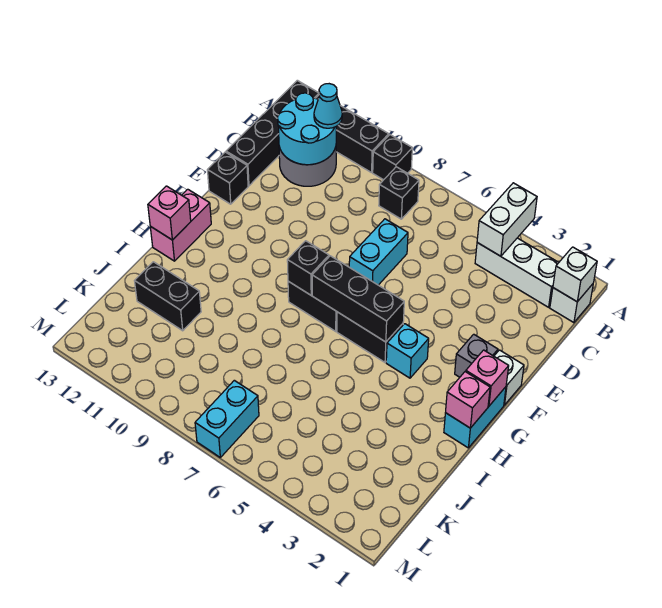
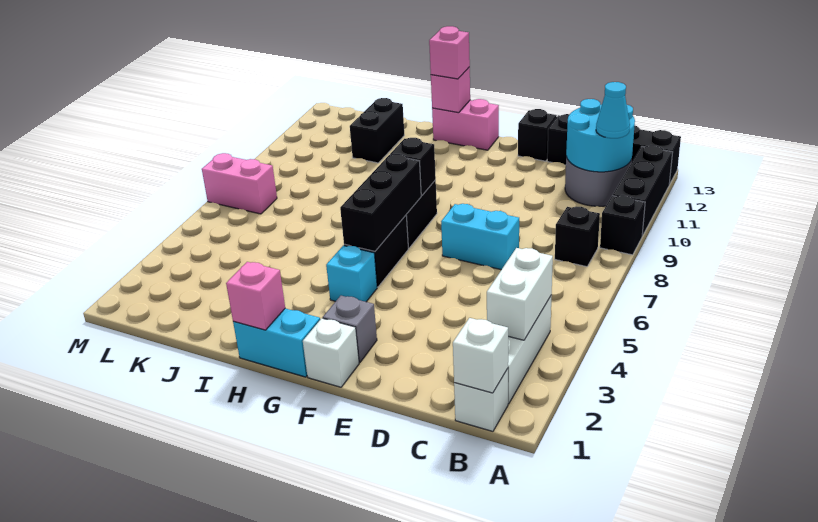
white 1x2 brick [477,183,537,256] -> white 1x2 brick turned to [487,248,553,340]
pink 1x1 brick [466,350,509,406] -> pink 1x1 brick moved to [429,26,470,79]
cyan 1x2 brick [195,380,259,457] -> pink 1x2 brick [202,153,277,214]

